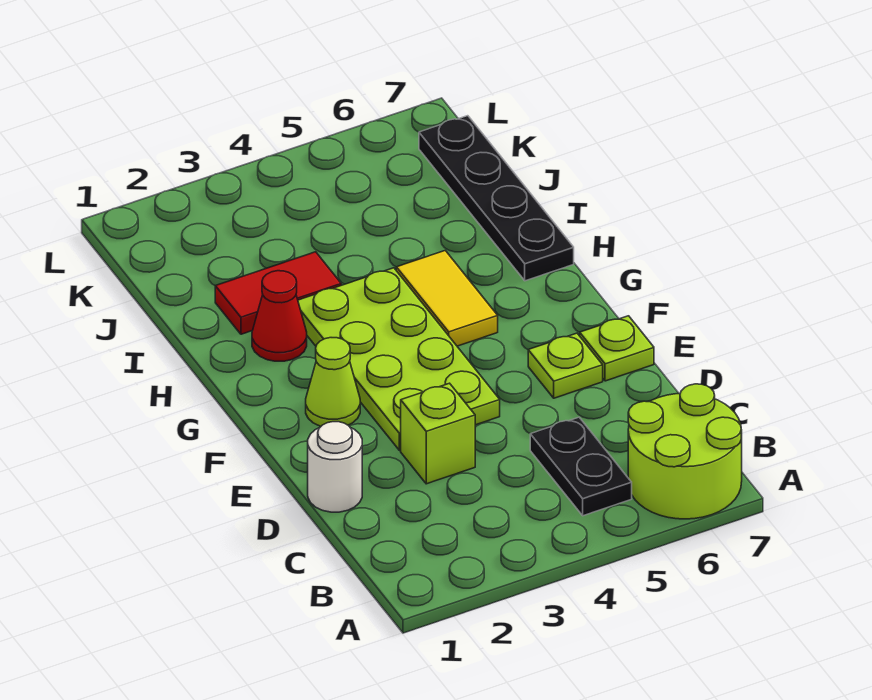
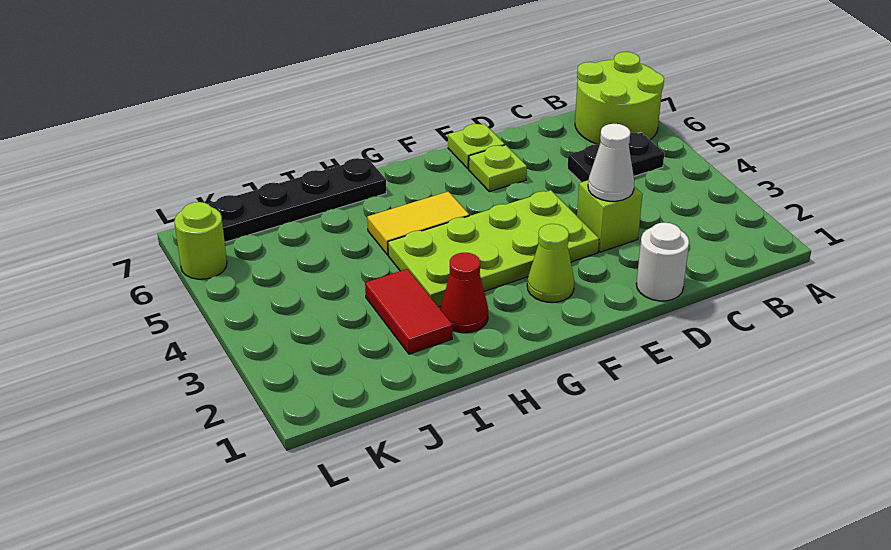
none -> white 1x1 cone [588,124,634,201]
none -> lime 1x1 round brick [174,202,227,279]

